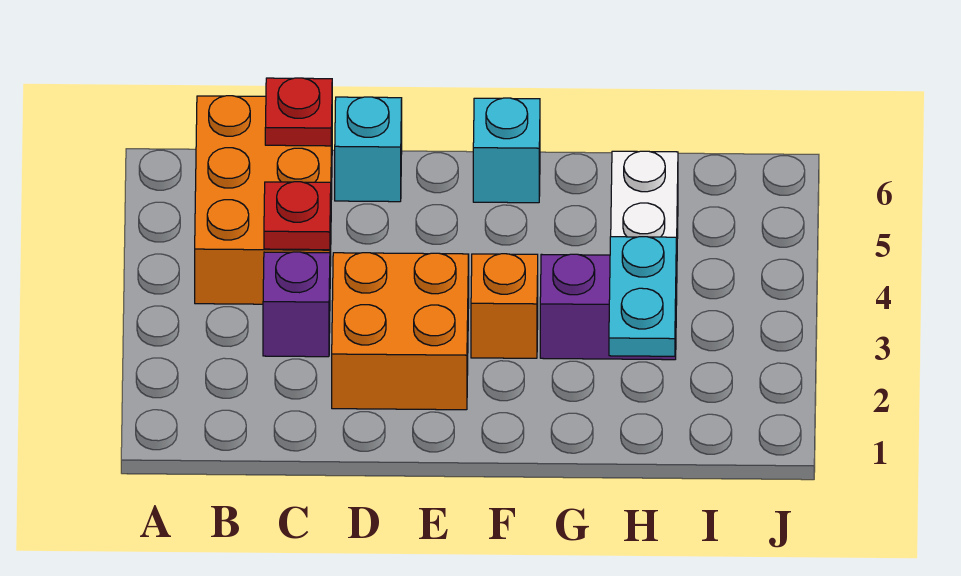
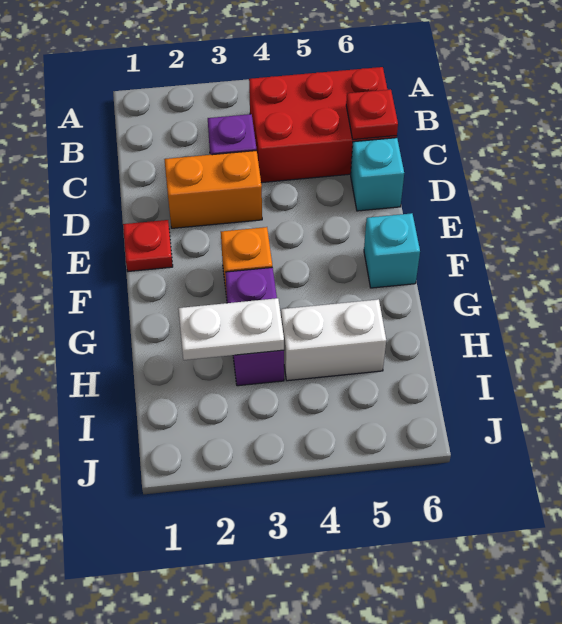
orange 2x3 brick [195,96,332,304] -> red 2x3 brick [249,67,397,183]
red 1x1 plate [264,182,331,250] -> red 1x1 plate moved to [123,220,173,271]
orange 2x2 brick [332,253,469,410] -> orange 1x2 brick [164,151,262,228]
cyan 1x2 plate [609,237,676,356] -> white 1x2 plate [178,298,284,360]

